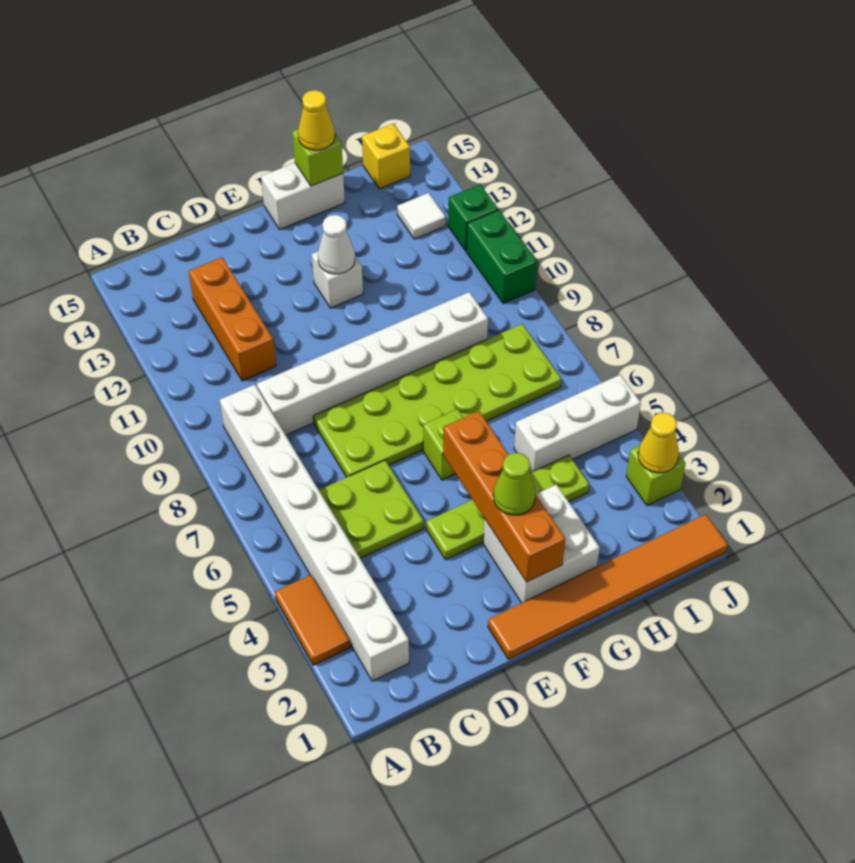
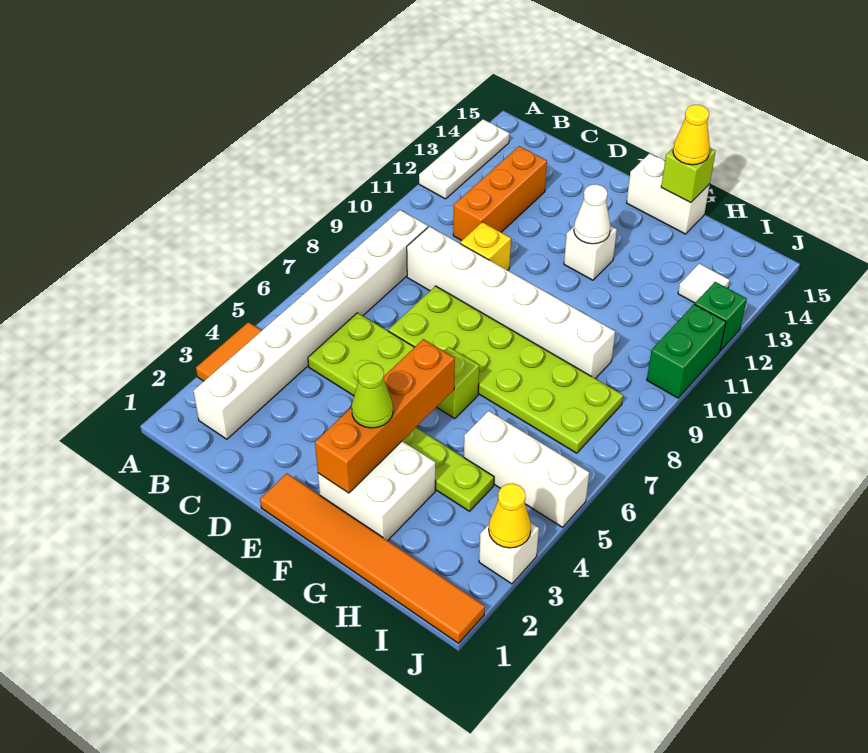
none -> white 1x3 plate [419,119,509,199]
yellow 1x1 brick [362,124,410,189] -> yellow 1x1 brick moved to [460,222,511,270]
lime 1x1 brick [626,446,686,506] -> white 1x1 brick [479,522,539,584]

